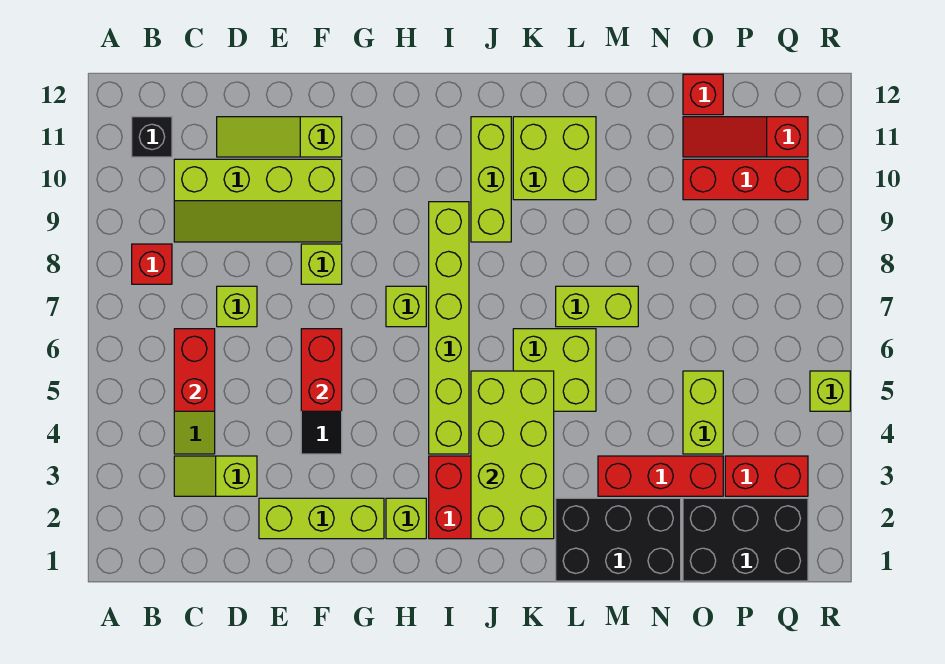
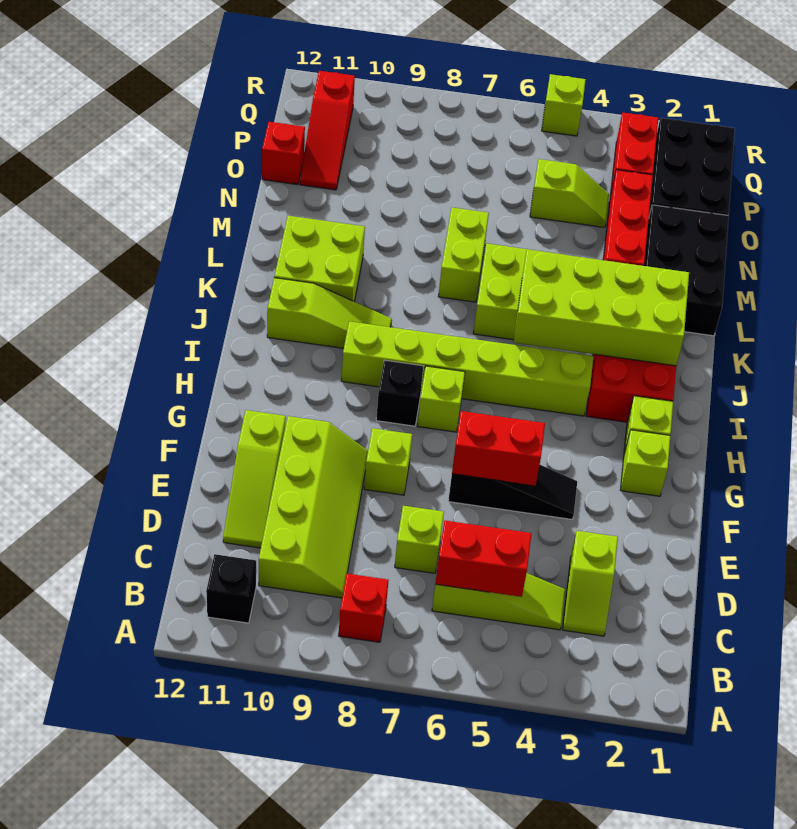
lime 1x3 brick [259,498,384,539] -> lime 1x1 brick [621,430,670,496]
none -> black 1x1 brick [376,360,423,426]
lime 1x3 brick [471,117,511,242] -> lime 1x3 slope [267,278,392,348]
lime 1x2 brick [683,371,723,454] -> lime 1x2 slope [530,159,609,227]
red 1x3 brick [683,159,808,200] -> none

